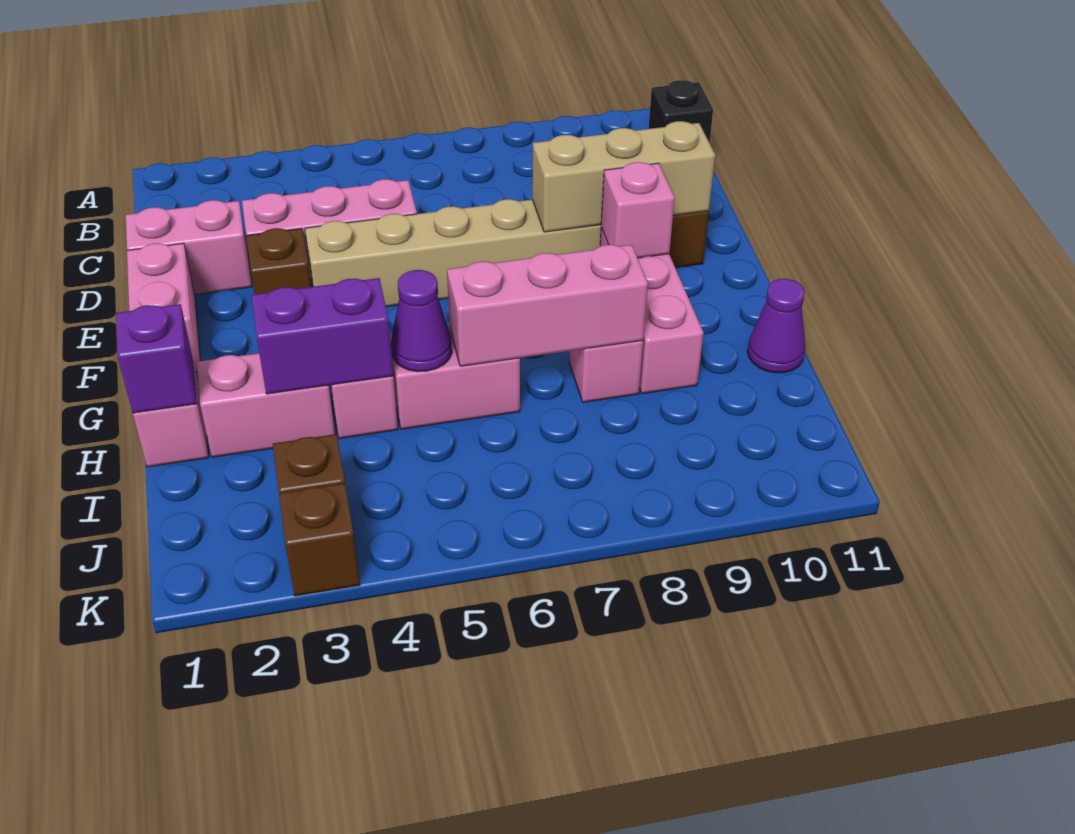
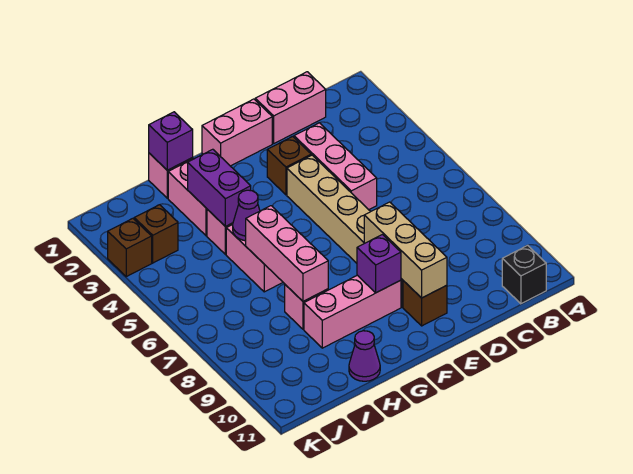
pink 1x2 brick [126,200,252,295] -> pink 1x2 brick turned to [255,72,326,143]
pink 1x1 brick [601,162,675,258] -> purple 1x1 brick [357,235,401,293]

